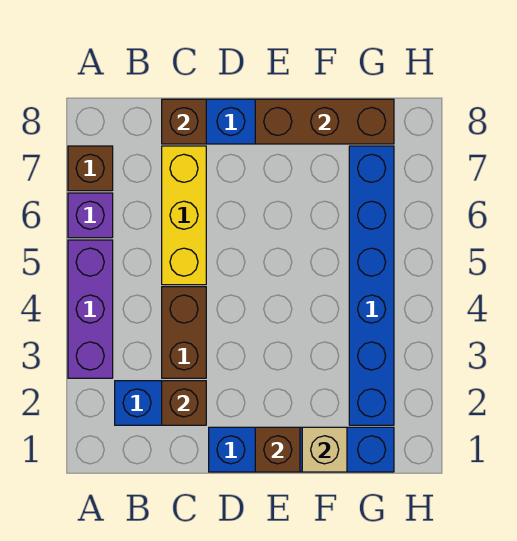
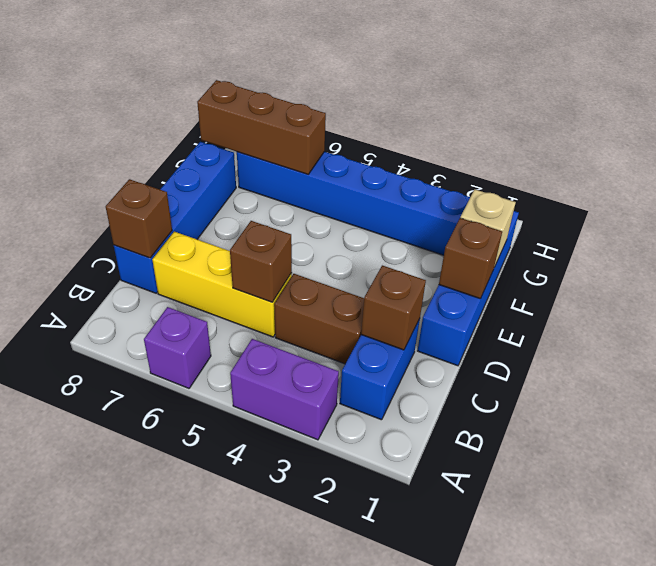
purple 1x3 brick [68,240,113,378] -> purple 1x2 brick [230,339,339,440]
brown 1x1 brick [68,146,113,191] -> brown 1x1 brick moved to [230,221,292,302]
brown 1x3 brick [255,99,394,144] -> brown 1x3 brick turned to [197,80,326,174]

